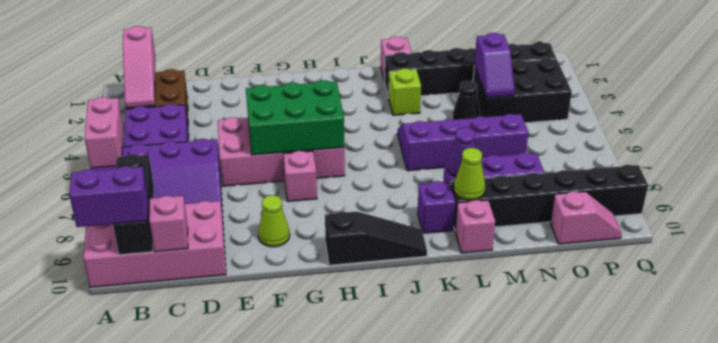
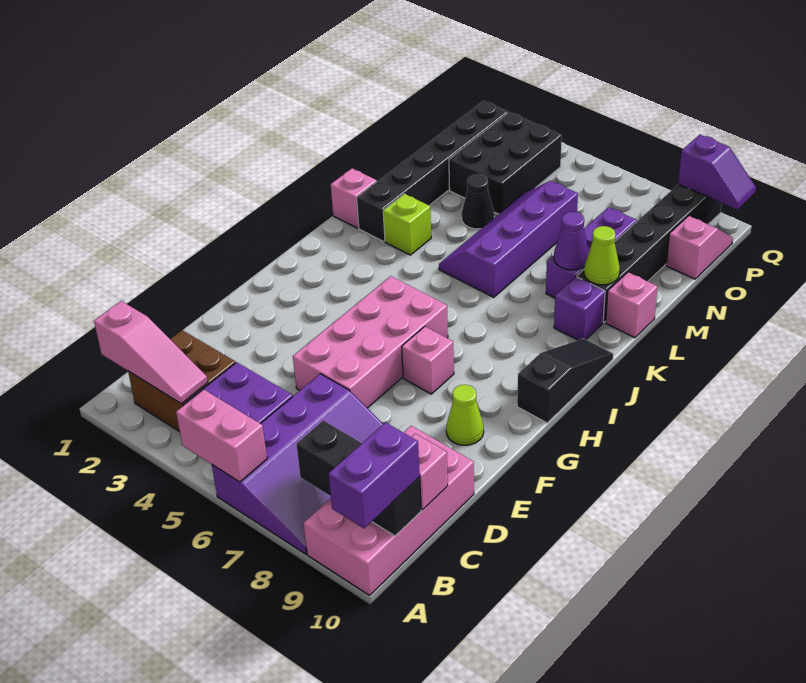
green 2x3 brick [246,80,344,155] -> none
purple 1x2 slope [474,33,515,98] -> purple 1x2 slope moved to [678,135,756,209]

